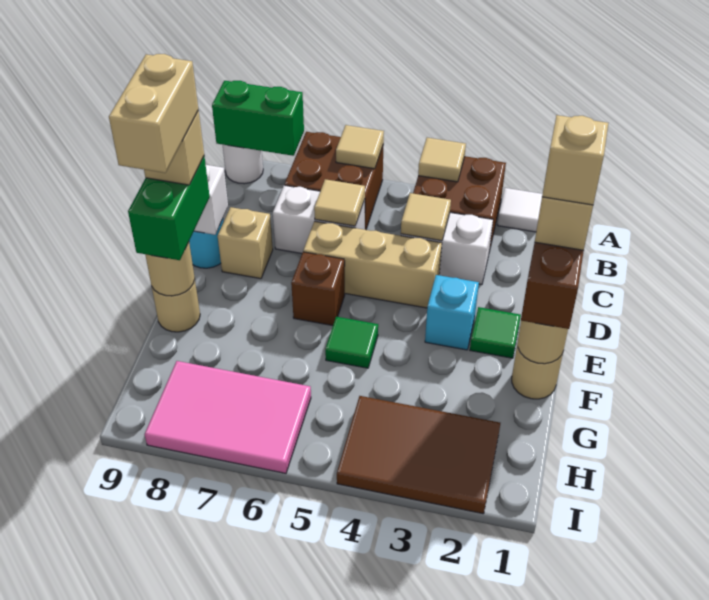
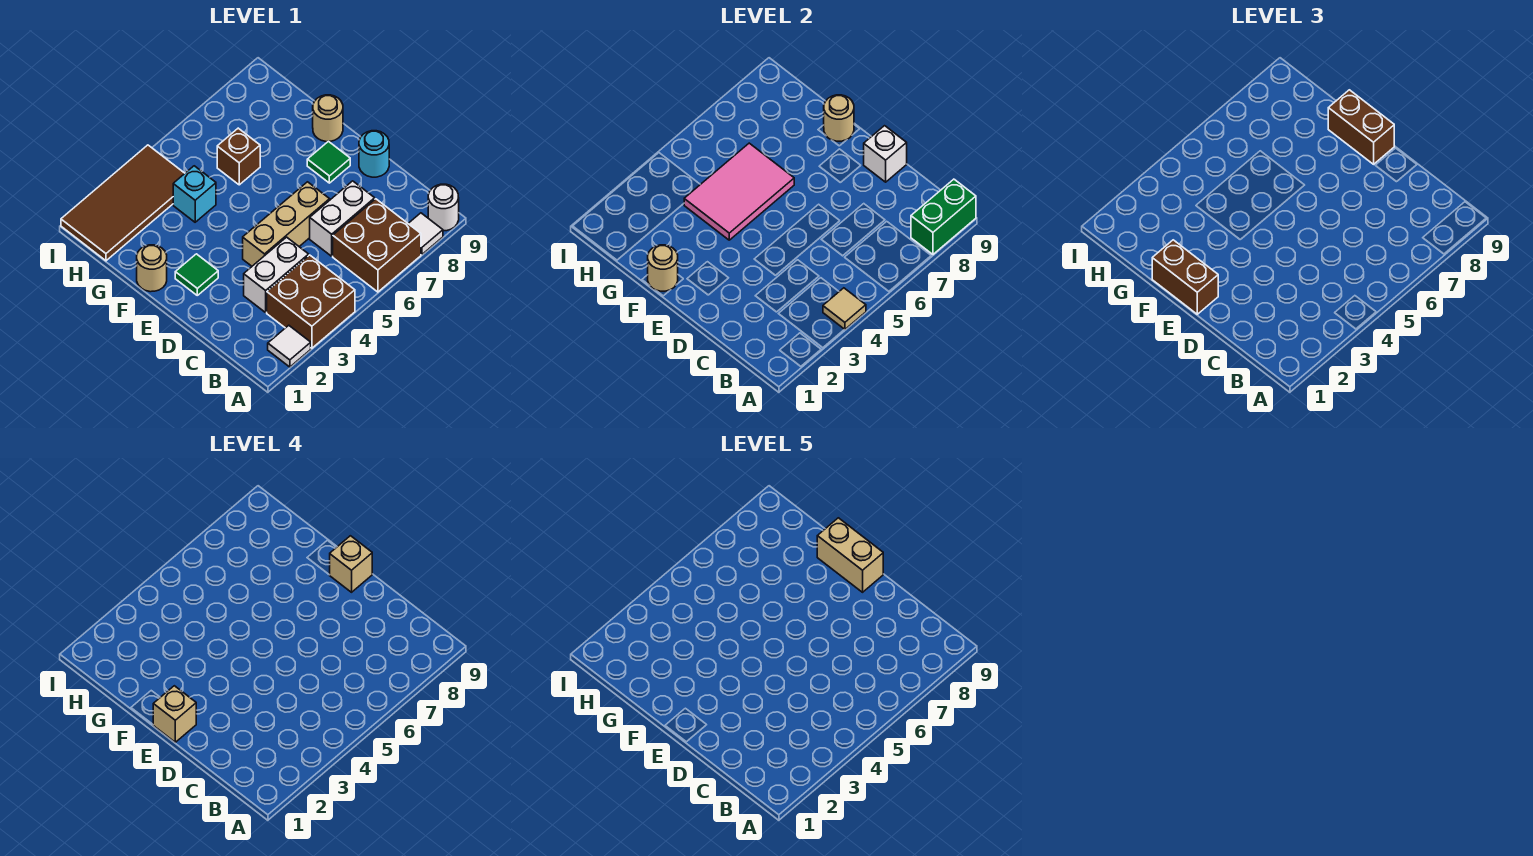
tan 1x1 tile [336,125,384,169] -> none
none -> white 1x1 tile [408,213,443,254]
tan 1x1 tile [401,193,451,241] -> none
tan 1x1 tile [314,179,365,226] -> none
tan 1x1 brick [218,207,273,279] -> none
tan 1x1 brick [542,115,608,205] -> none
cyan 1x1 brick [425,275,479,350] -> cyan 1x1 brick moved to [173,166,216,222]
brown 1x1 brick [291,252,345,326] -> brown 1x1 brick moved to [217,128,260,185]
green 1x2 brick [128,156,210,260] -> brown 1x2 brick [1328,90,1394,164]
green 1x1 tile [325,317,378,368] -> green 1x1 tile moved to [307,141,350,183]
brown 2x3 tile [337,396,500,514] -> brown 2x4 tile [61,145,185,261]
pink 2x3 tile [145,361,311,473] -> pink 2x3 tile moved to [684,143,794,240]

